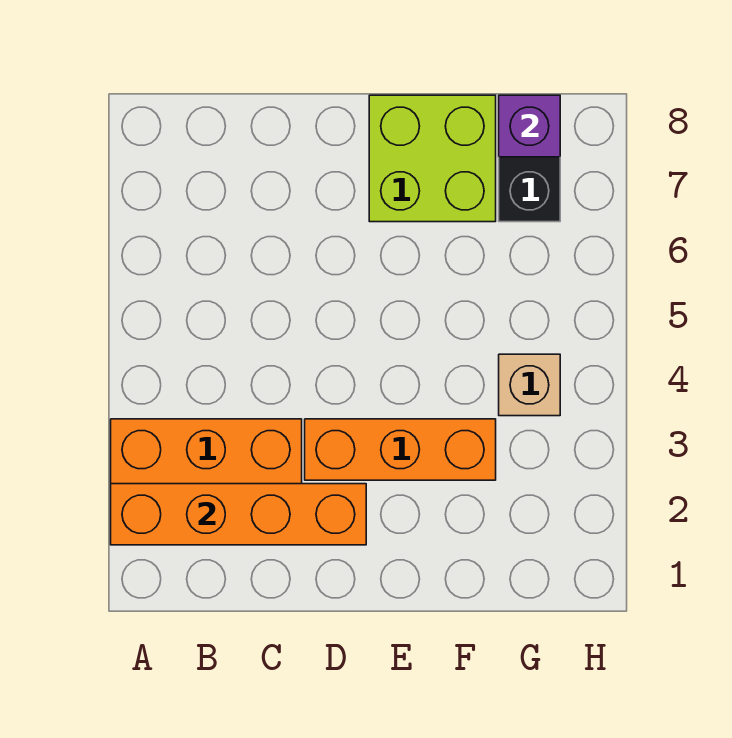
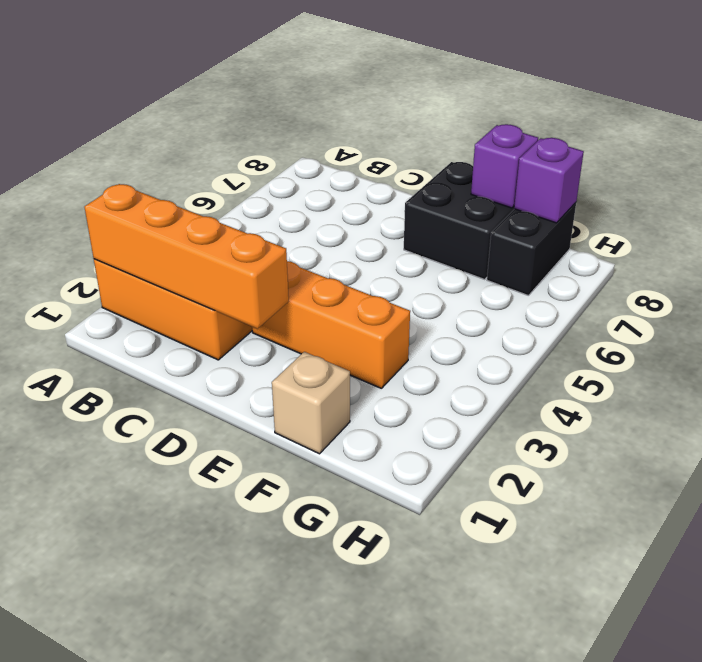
lime 2x2 brick [369,95,496,222] -> black 2x2 brick [404,162,514,279]
none -> purple 1x1 brick [471,124,538,208]
tan 1x1 brick [499,354,560,416] -> tan 1x1 brick moved to [272,352,350,454]

